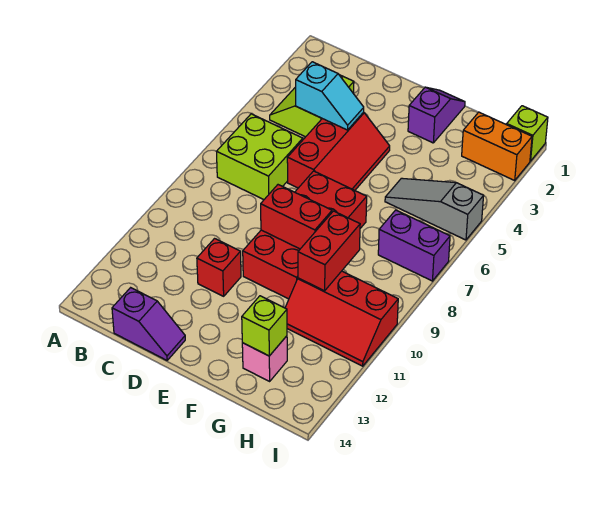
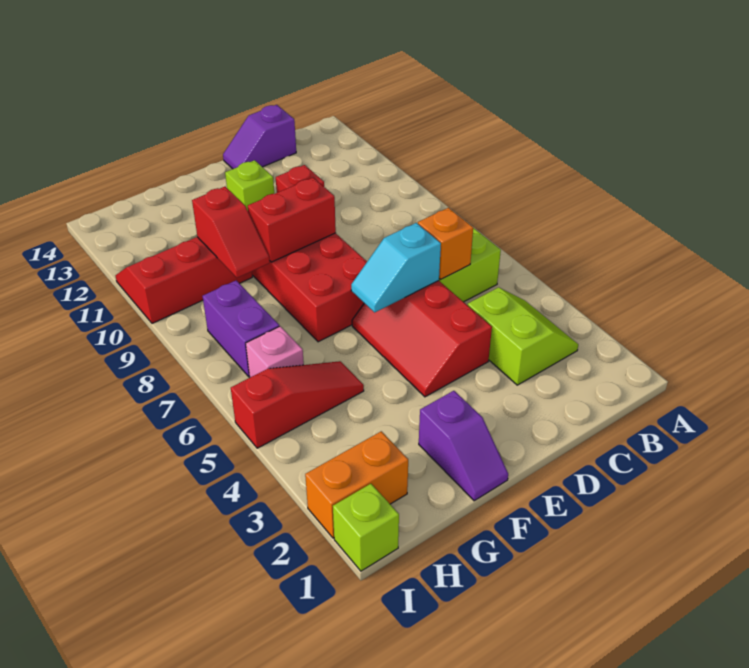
cyan 1x2 slope [296,62,364,130] -> cyan 1x2 slope moved to [351,223,441,312]
none -> orange 1x1 brick [418,208,473,280]
grey 1x3 slope [385,178,484,240] -> red 1x3 slope [231,361,364,448]
red 1x2 brick [298,211,360,291] -> red 1x2 slope [192,187,270,278]
pink 1x1 brick [242,336,287,381] -> pink 1x1 brick moved to [246,326,304,377]
lime 1x1 brick [242,296,287,356] -> lime 1x1 brick moved to [225,160,274,210]
purple 1x2 brick [378,210,450,281] -> purple 1x2 brick turned to [203,280,279,377]

